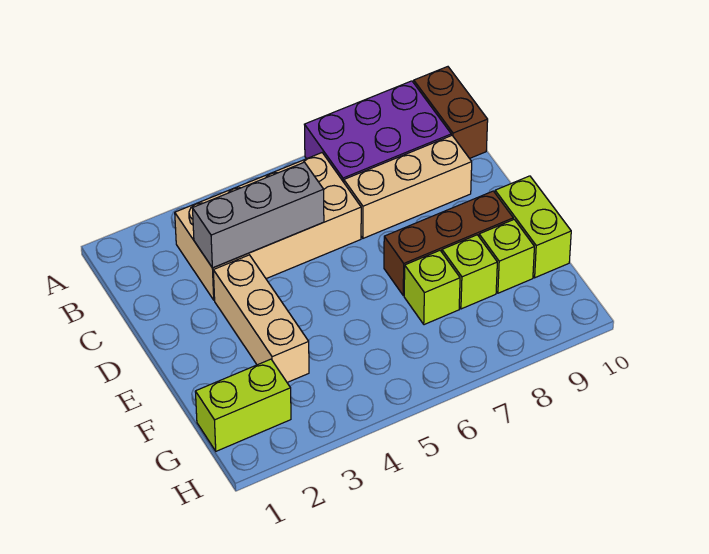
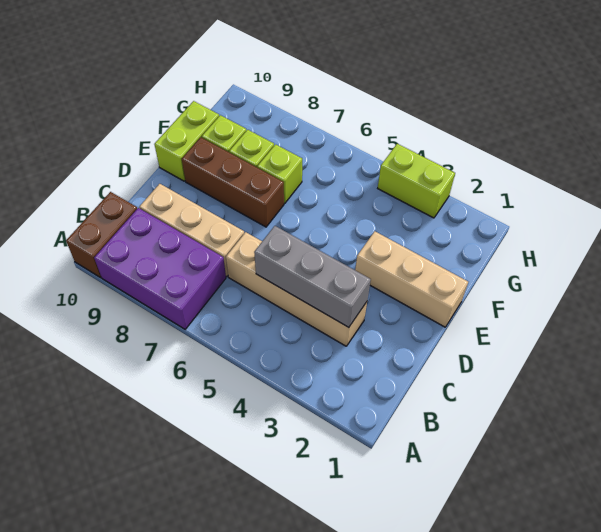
tan 2x4 brick [175,153,361,300] -> tan 1x4 brick [226,232,367,346]
tan 1x3 brick [213,255,309,382] -> tan 1x3 brick turned to [355,231,468,327]
lime 1x2 brick [195,359,291,451] -> lime 1x2 brick moved to [378,144,455,218]

